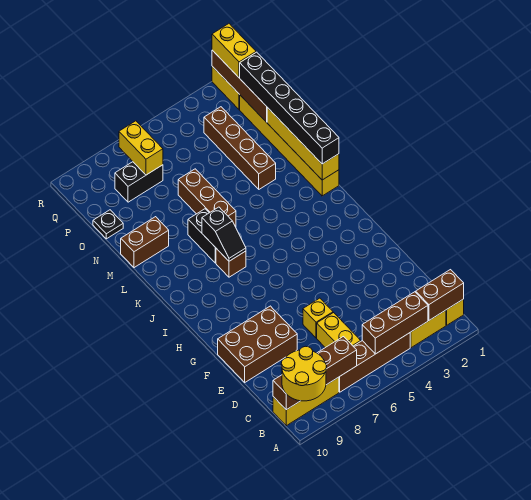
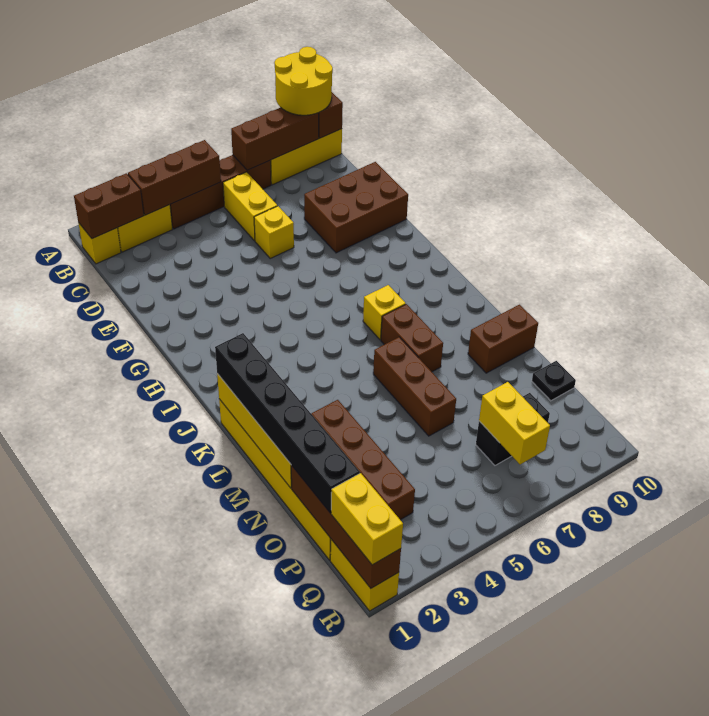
brown 1x1 brick [216,248,246,277] -> yellow 1x1 brick [363,285,406,340]
black 1x2 slope [202,207,246,261] -> none
black 1x2 brick [188,209,216,263] -> brown 1x2 brick [381,304,443,372]

